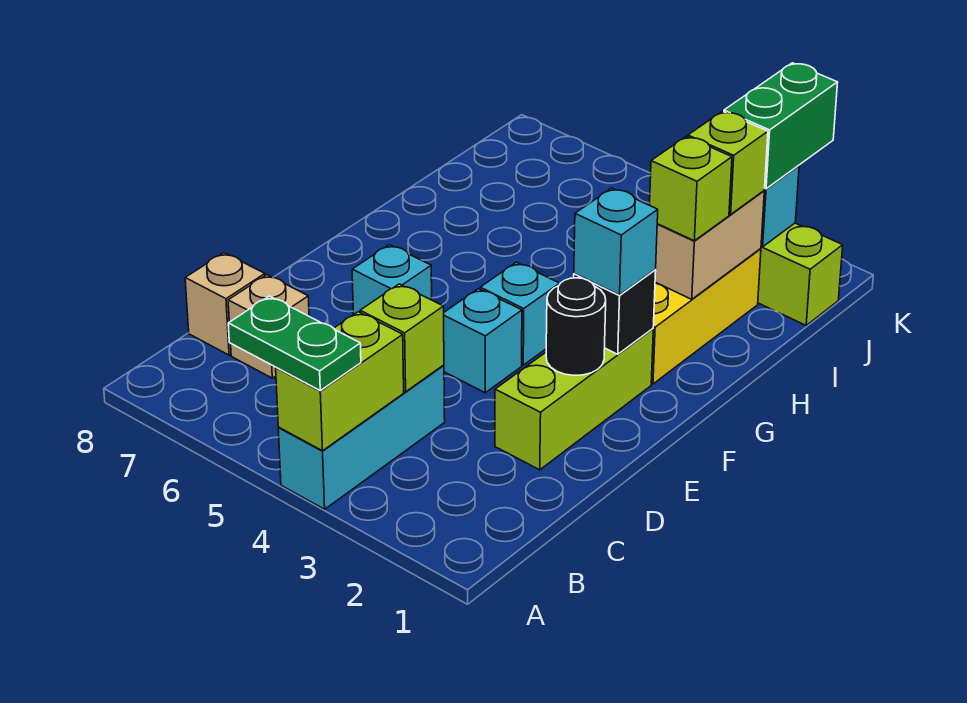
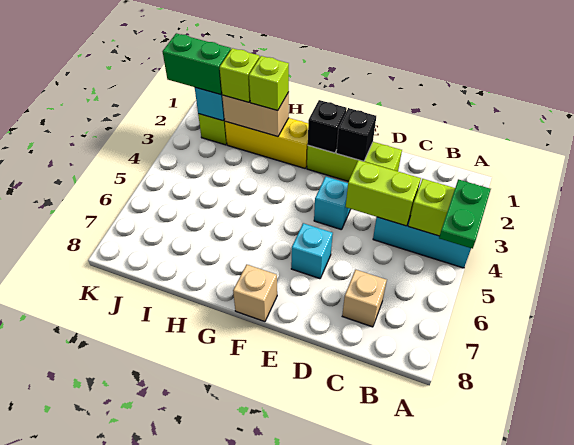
lime 1x1 brick [360,284,444,392] -> lime 1x2 brick [346,160,421,226]
tan 1x1 brick [185,253,265,355] -> tan 1x1 brick moved to [233,265,277,322]
black 1x1 round brick [546,278,606,375] -> black 1x1 brick [336,108,376,161]
cyan 1x1 brick [574,188,658,295] -> none
cyan 1x1 brick [480,262,560,365] -> none

